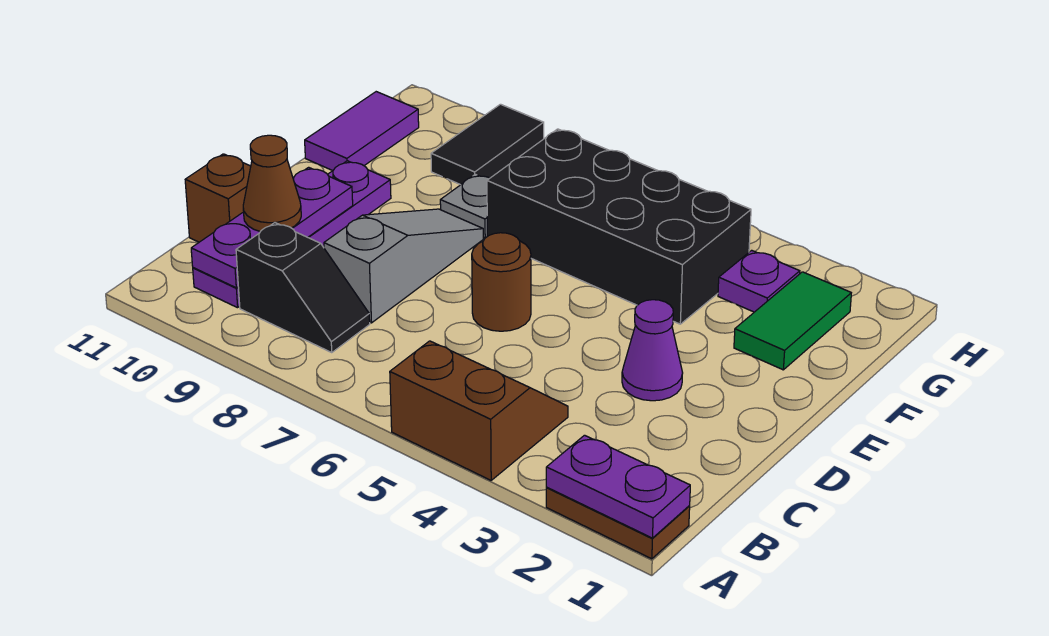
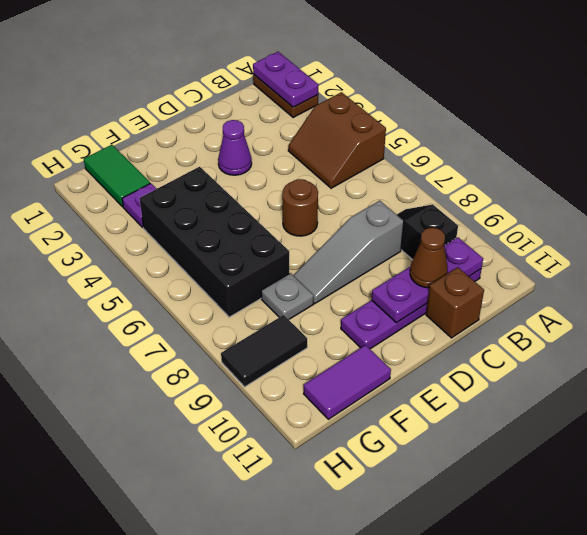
green 1x2 tile [734,272,851,370] -> green 1x2 tile turned to [84,145,150,207]

